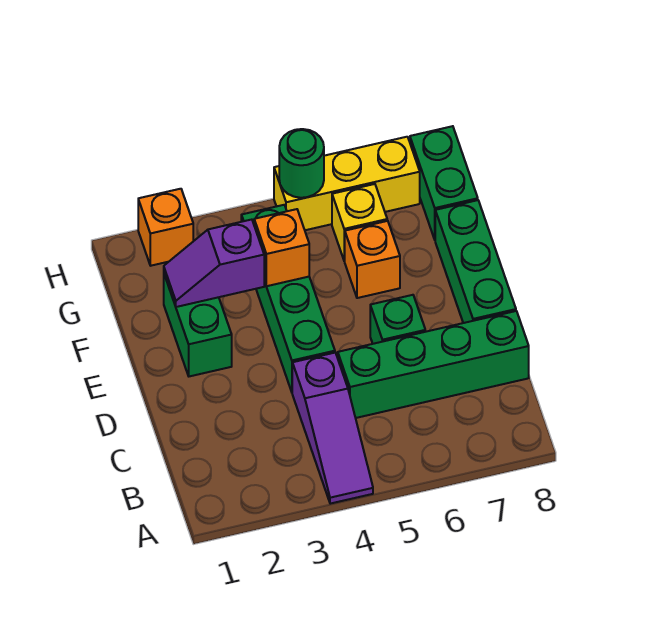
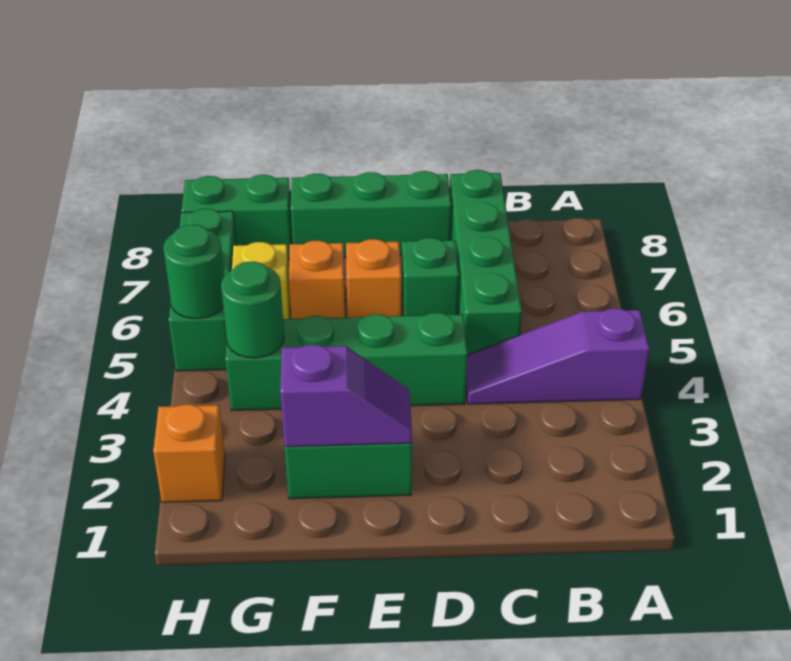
purple 1x3 slope [292,353,373,504] -> purple 1x3 slope turned to [466,308,649,404]
purple 1x2 slope [164,220,264,307] -> purple 1x2 slope turned to [280,345,412,447]
orange 1x1 brick [254,209,309,286] -> orange 1x1 brick moved to [346,239,401,317]
none -> green 1x1 round brick [221,262,284,358]
yellow 1x3 brick [274,137,420,230] -> green 1x3 brick [169,209,237,371]

